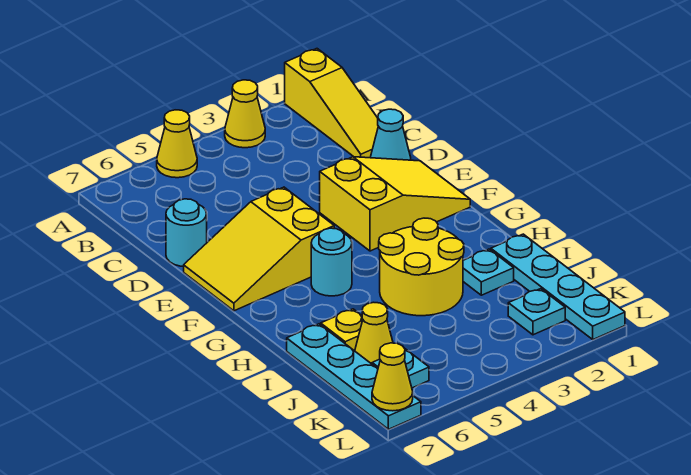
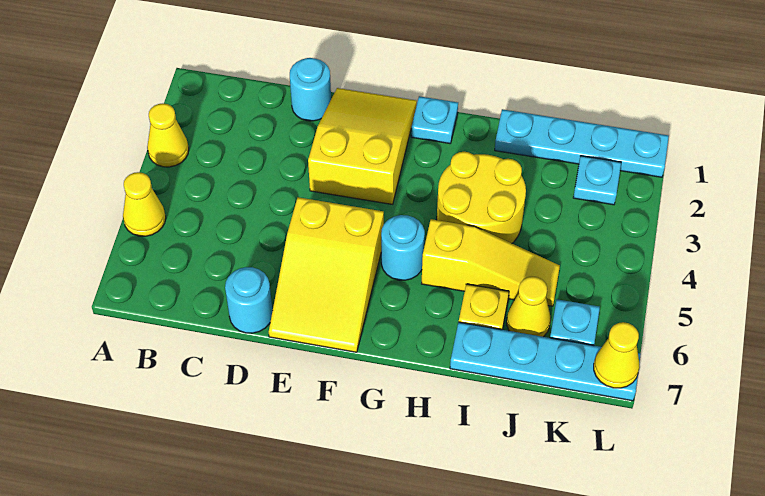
yellow 1x3 slope [285,49,378,158] -> yellow 1x3 slope moved to [422,219,560,306]
cyan 1x1 cone [370,109,411,160] -> cyan 1x1 round brick [290,58,331,121]
cyan 1x1 plate [463,249,514,295] -> cyan 1x1 plate moved to [411,96,458,143]

